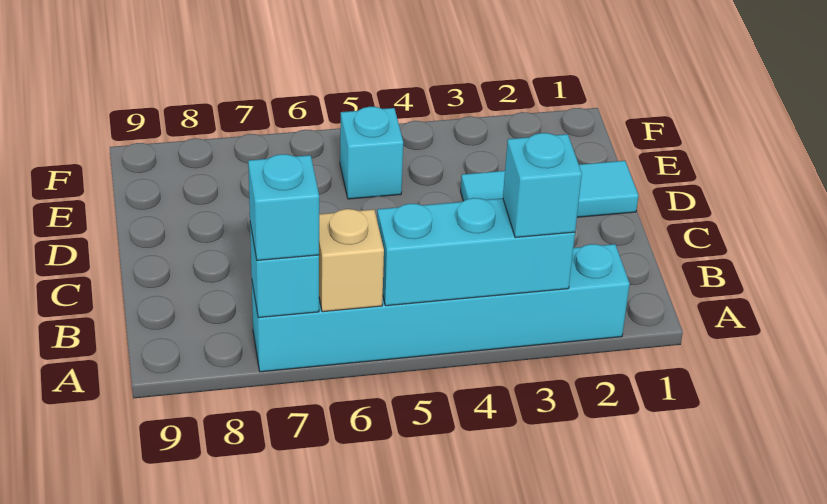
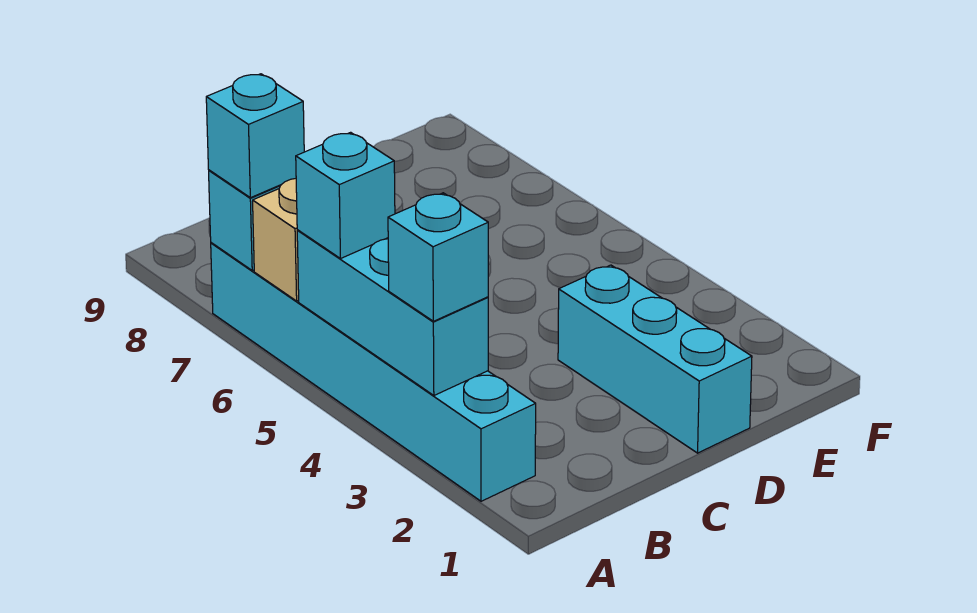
cyan 1x3 tile [461,161,639,217] -> cyan 1x3 brick [558,265,752,453]
cyan 1x1 brick [340,107,403,199] -> cyan 1x1 brick moved to [296,132,395,259]

